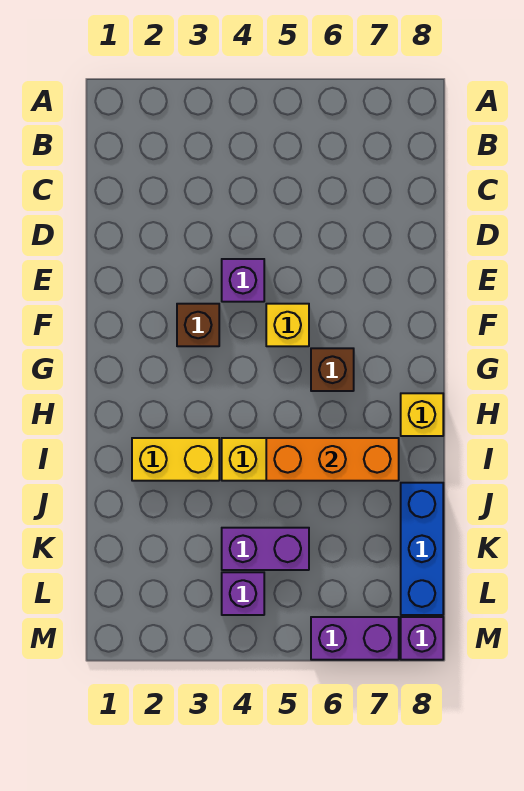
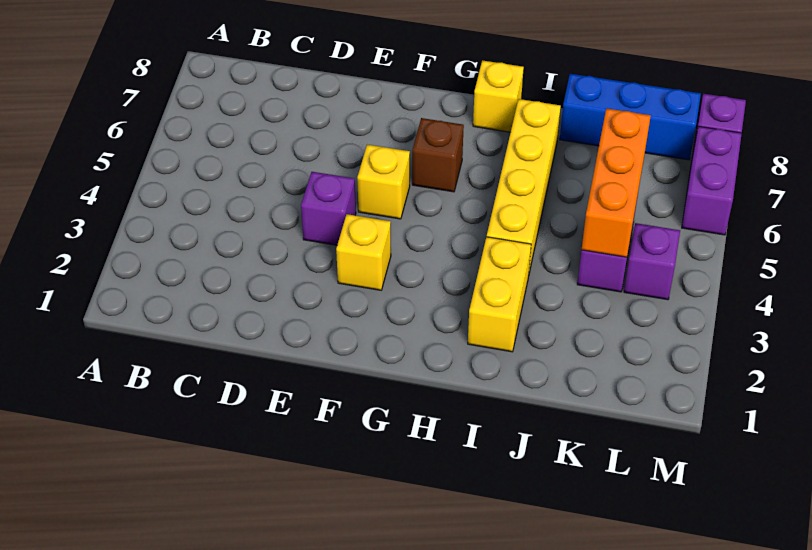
brown 1x1 brick [177,304,219,346] -> yellow 1x1 brick [336,214,391,290]
orange 1x3 brick [266,438,399,481] -> orange 1x3 brick moved to [582,108,651,257]

